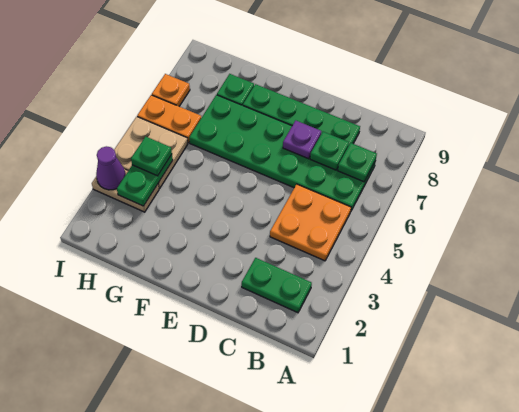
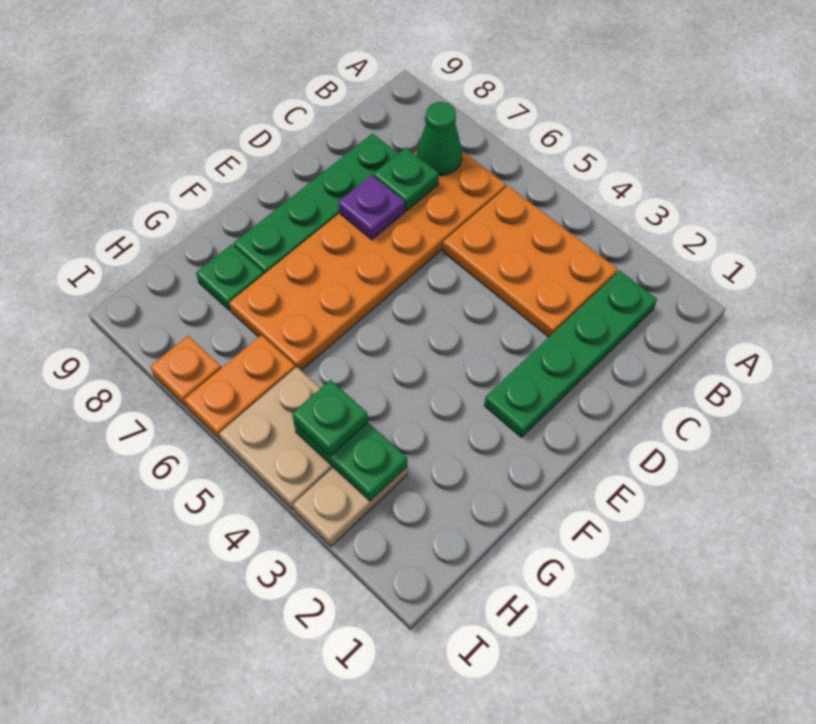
green 1x2 plate [242,258,312,313] -> green 1x4 plate [484,271,657,437]
orange 2x2 plate [270,184,351,261] -> orange 2x3 plate [443,186,618,337]
green 2x6 plate [189,95,376,211] -> orange 2x6 plate [229,151,506,371]
green 1x1 plate [338,143,377,182] -> green 1x1 cone [417,102,462,175]
purple 1x1 cone [96,146,126,190] -> none

